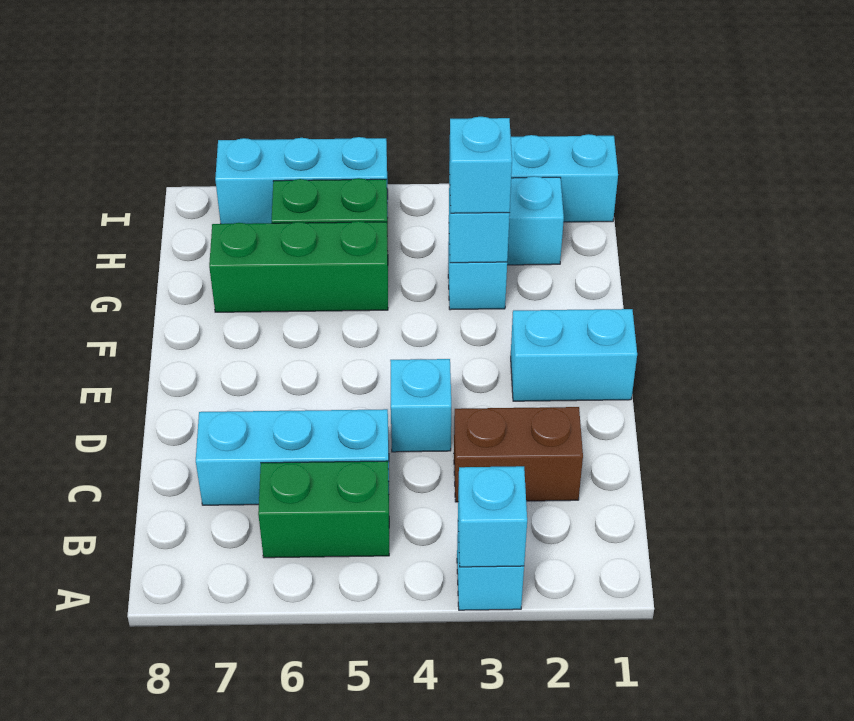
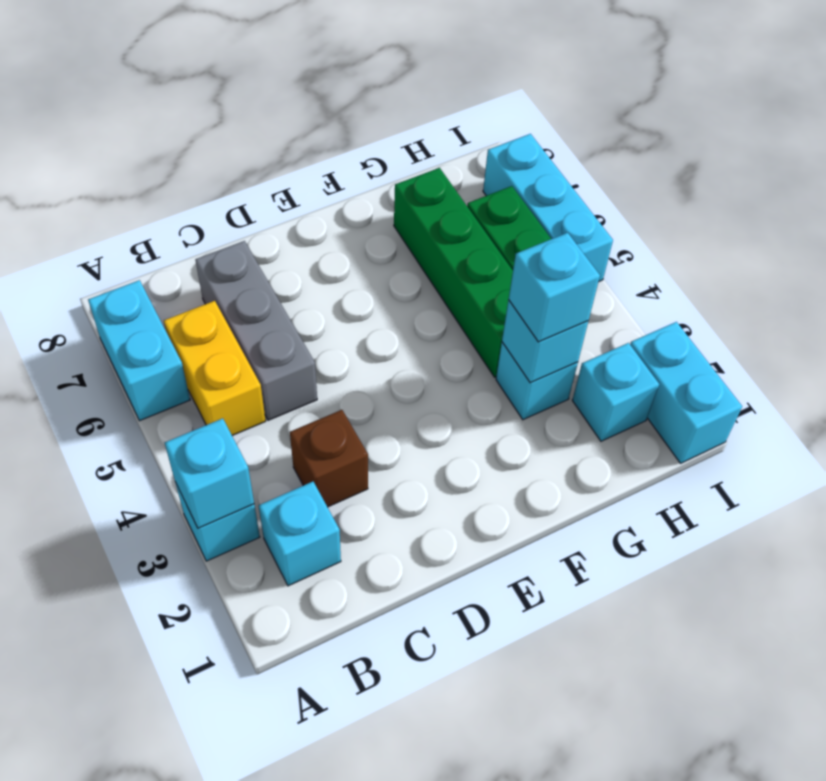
green 1x2 brick [258,461,389,558] -> yellow 1x2 brick [164,301,265,436]
brown 1x2 brick [454,407,583,502] -> brown 1x1 brick [290,410,368,507]
cyan 1x3 brick [196,409,389,505] -> grey 1x3 brick [195,241,317,420]
cyan 1x1 brick [390,359,451,452] -> cyan 1x1 brick moved to [259,482,341,586]
cyan 1x2 brick [511,309,637,401] -> cyan 1x2 brick moved to [88,280,190,421]
green 1x3 brick [209,221,388,312] -> green 1x4 brick [394,168,513,377]

